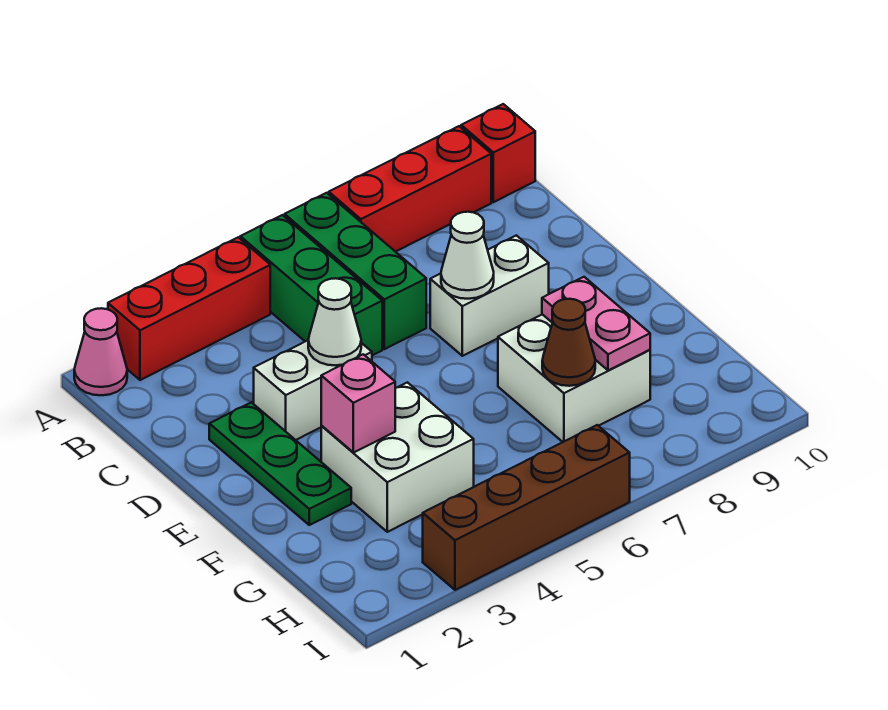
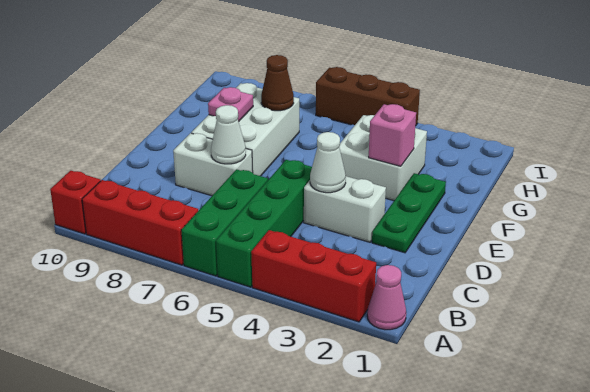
green 1x3 brick [240,215,382,355] -> green 1x4 brick [216,160,312,287]
white 2x2 brick [498,314,650,442] -> white 2x3 brick [191,83,299,176]
pink 1x2 plate [542,277,650,370] -> pink 1x1 plate [208,87,253,122]
brown 1x4 brick [423,425,630,590] -> brown 1x3 brick [316,67,420,126]

